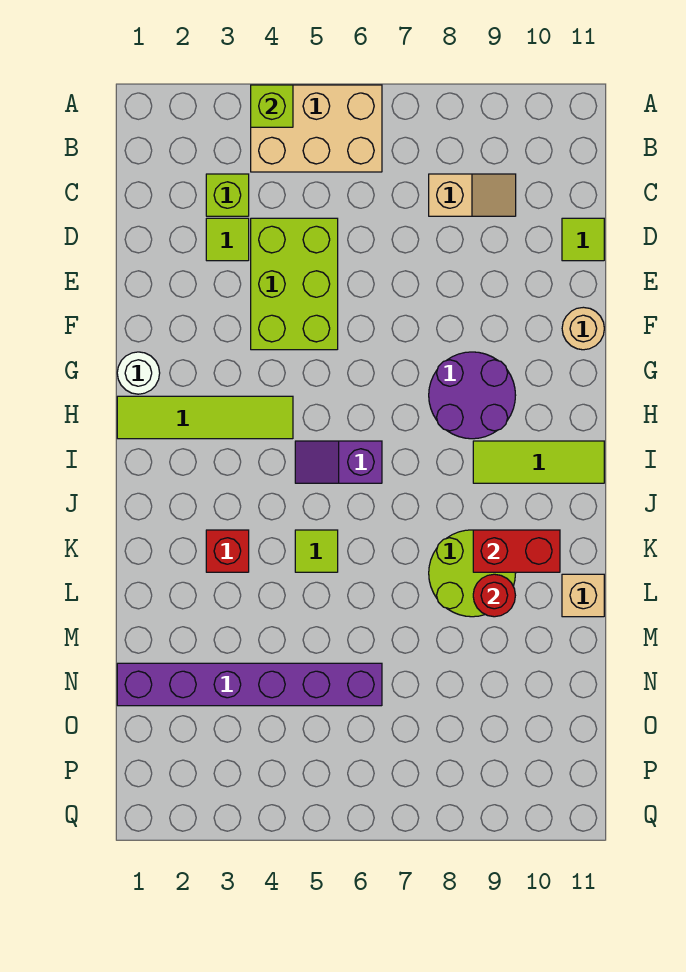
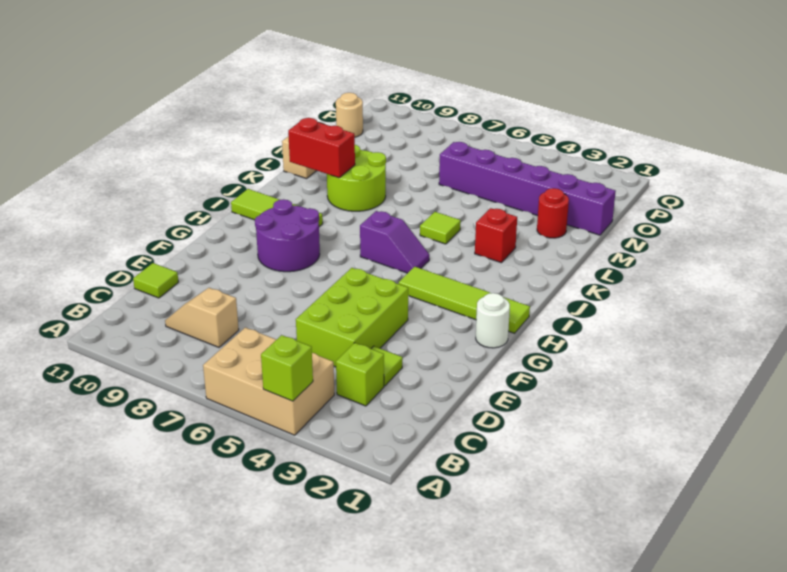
tan 1x1 round brick [562,307,604,350] -> tan 1x1 round brick moved to [336,93,363,137]
red 1x1 round brick [473,574,515,617] -> red 1x1 round brick moved to [537,188,569,238]

